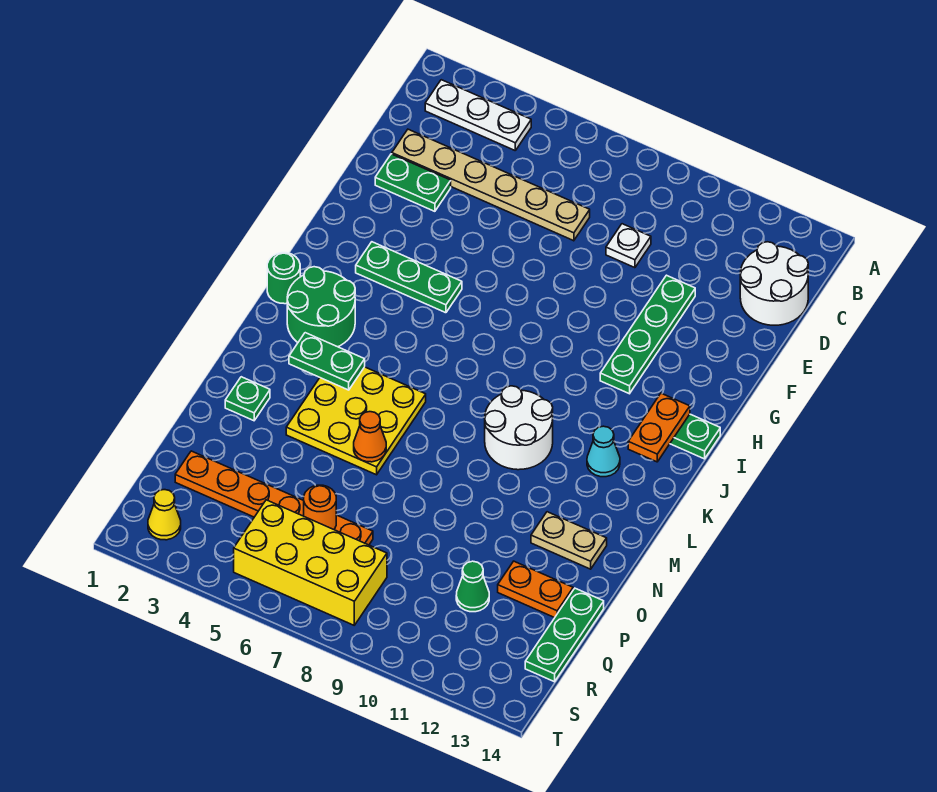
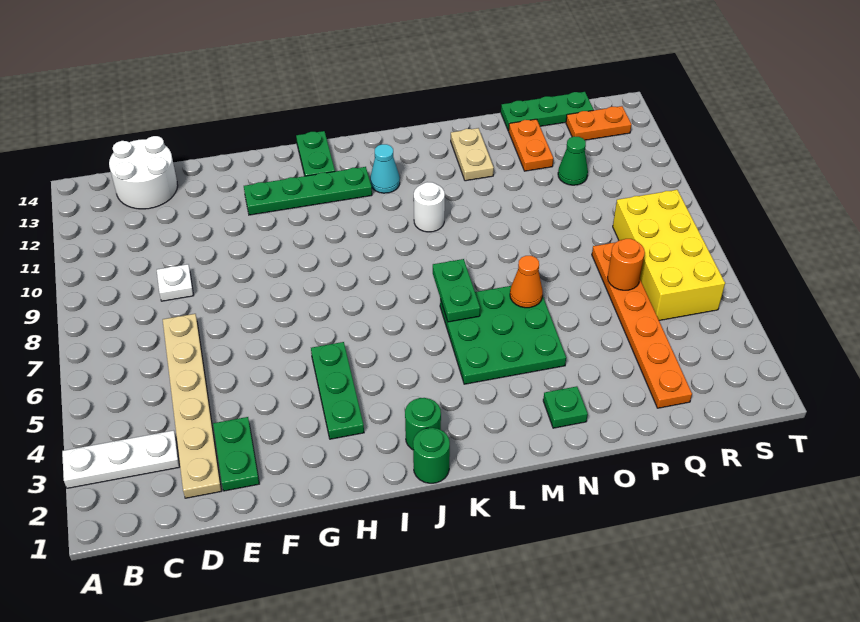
white 1x3 plate [425,80,531,150] -> white 1x3 plate turned to [62,430,179,488]
green 1x4 plate [600,275,695,394] -> green 1x4 plate moved to [244,167,372,215]
orange 1x2 plate [628,393,690,462] -> orange 1x2 plate moved to [566,106,631,140]
green 2x2 round brick [287,267,355,347] -> green 1x1 round brick [405,398,441,450]
white 2x2 round brick [485,386,553,470] -> white 1x1 round brick [414,182,445,232]
green 1x2 plate [289,333,365,390] -> green 1x2 plate moved to [433,259,480,322]
yellow 3x3 plate [286,367,426,475] -> green 3x3 plate [440,286,566,384]
yellow 1x1 cone [148,490,181,540] -> none

